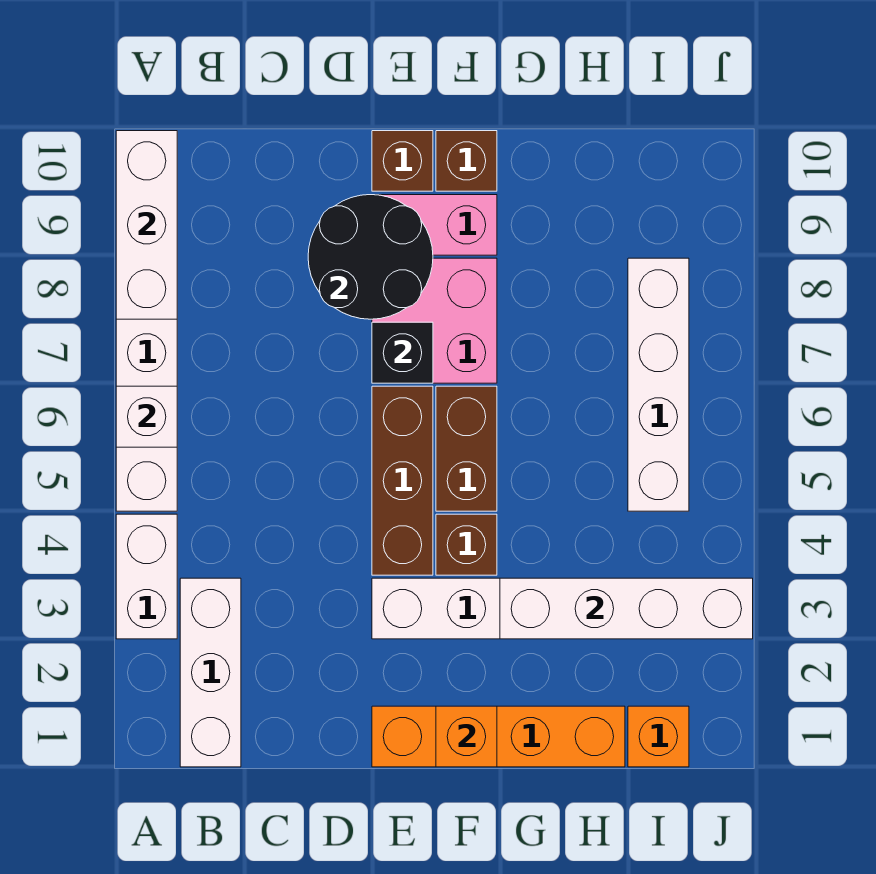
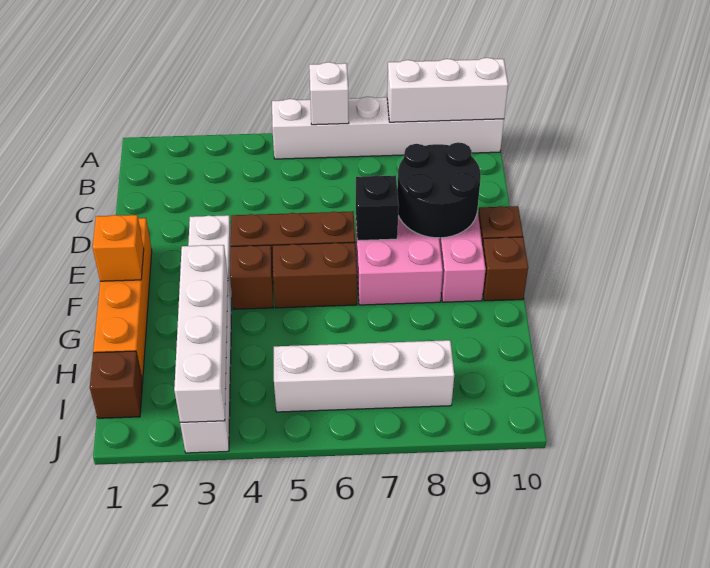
white 1x2 brick [116,514,177,639] -> none
white 1x3 brick [180,578,241,767] -> none
orange 1x1 brick [628,706,689,767] -> brown 1x1 brick [90,351,143,418]

